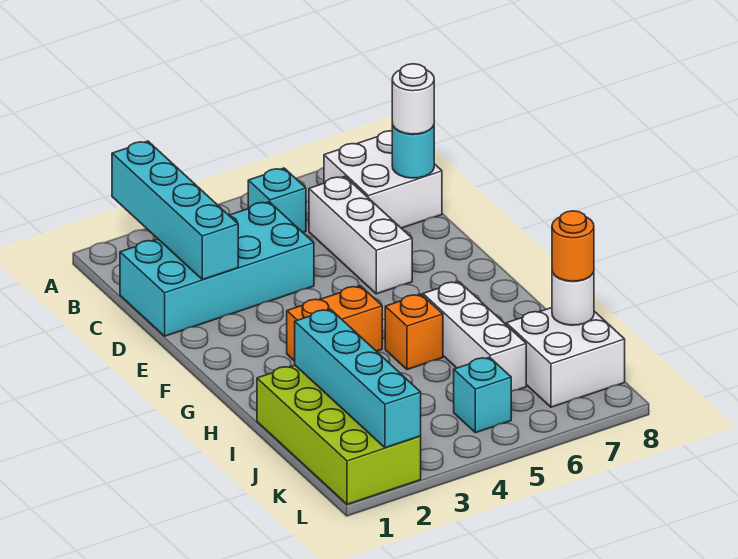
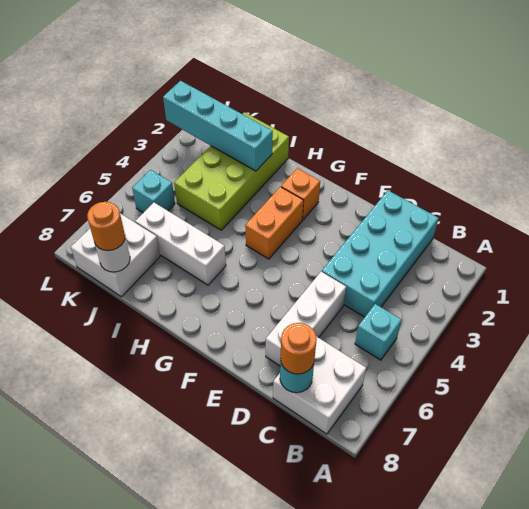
cyan 1x4 brick [112,141,238,280] -> none
white 1x3 brick [309,176,412,294] -> white 1x3 brick turned to [266,272,346,366]
white 1x1 round brick [392,64,434,134] -> orange 1x1 round brick [280,323,317,374]
orange 1x1 brick [385,294,443,370] -> orange 1x1 brick moved to [281,168,320,220]
lime 2x4 brick [257,365,421,504] -> lime 2x4 brick turned to [174,112,289,230]

